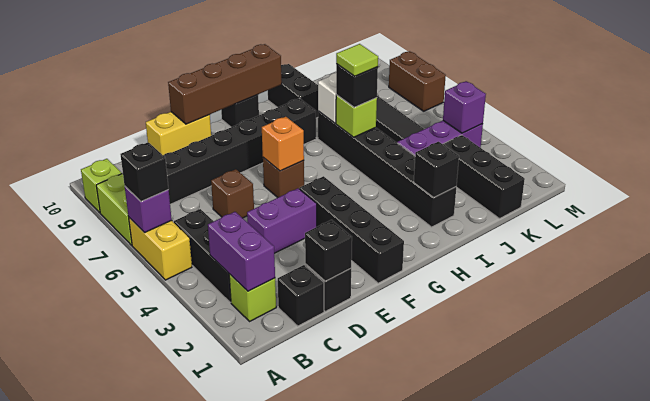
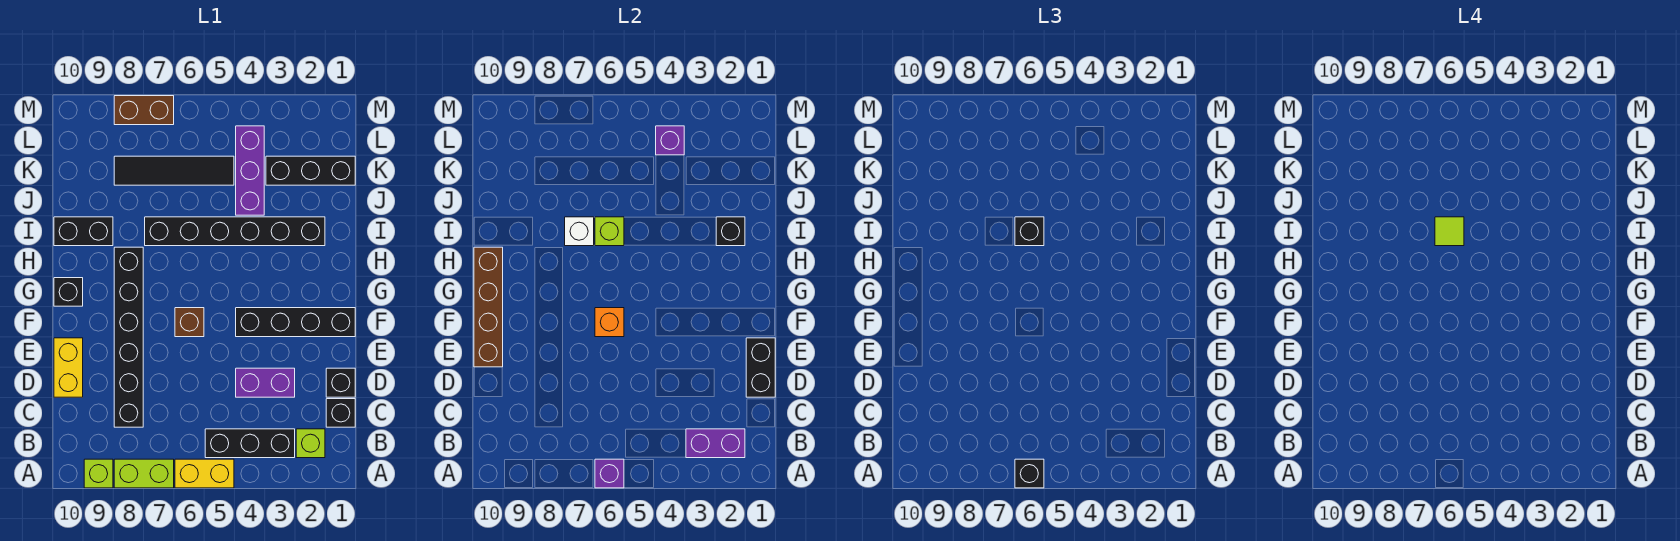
black 1x1 brick [305,220,352,281] -> black 1x2 brick [746,338,775,397]
purple 1x2 brick [247,188,317,253] -> purple 1x2 brick turned to [236,368,295,397]
brown 1x1 brick [211,169,254,218] -> none

